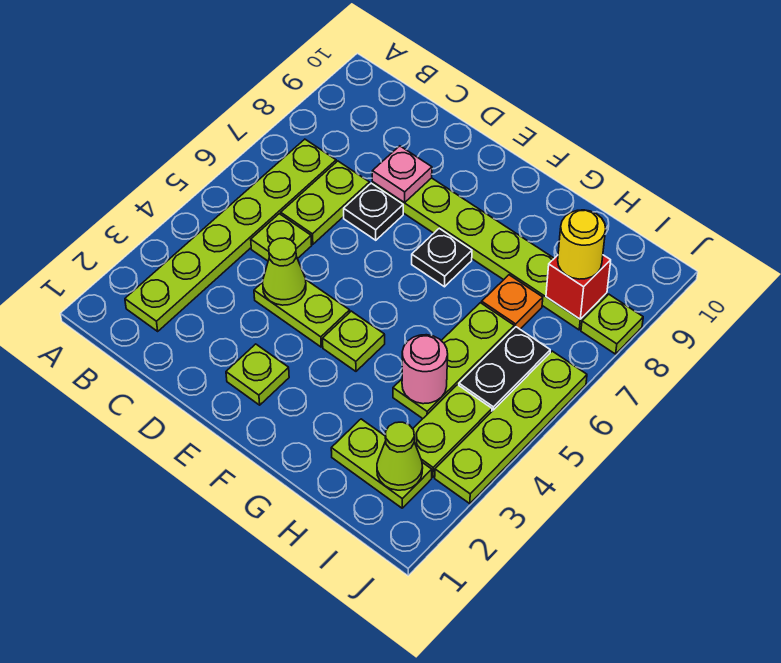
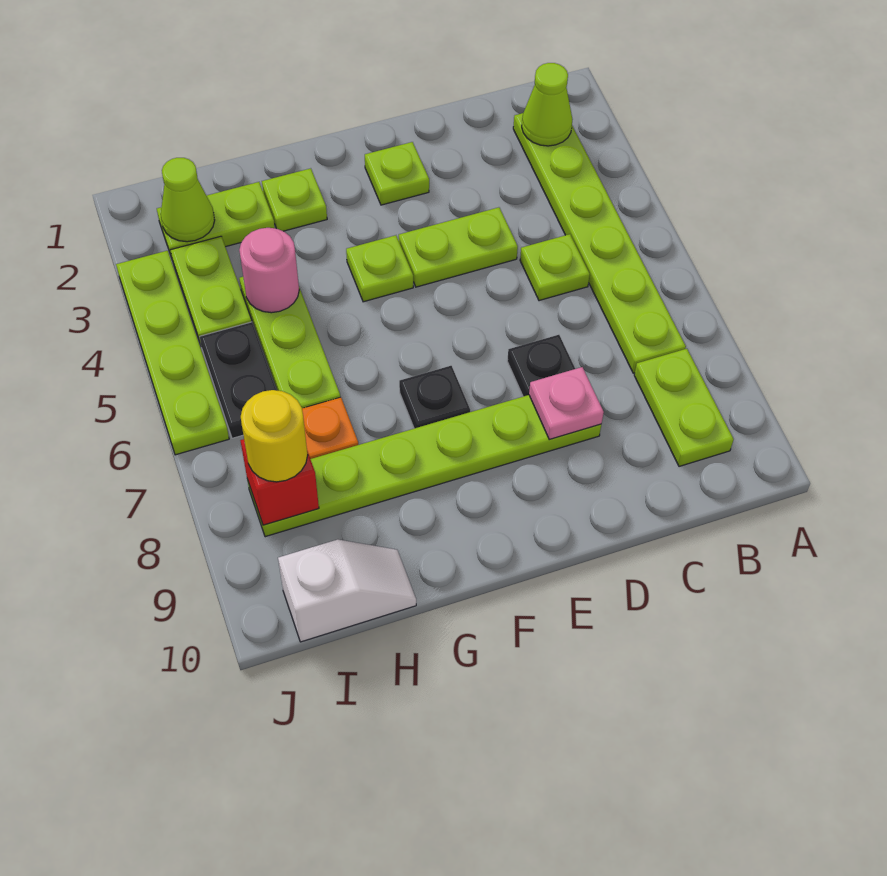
lime 1x2 plate [281,161,370,244] -> lime 1x2 plate moved to [634,349,734,466]
lime 1x1 cone [263,238,306,305] -> lime 1x1 cone moved to [522,63,573,146]
none -> white 1x2 slope [278,539,416,642]
lime 1x1 plate [581,294,643,354] -> lime 1x1 plate moved to [262,168,327,231]

